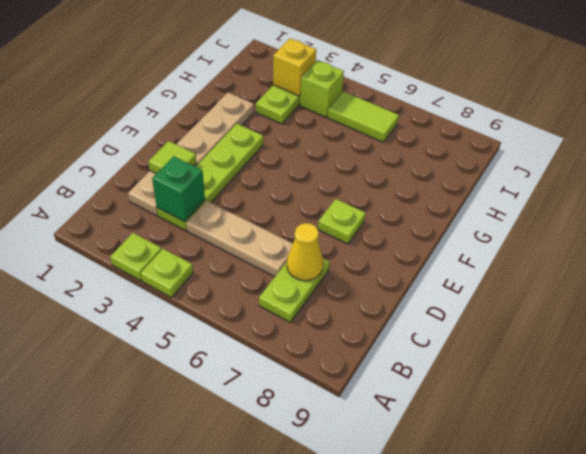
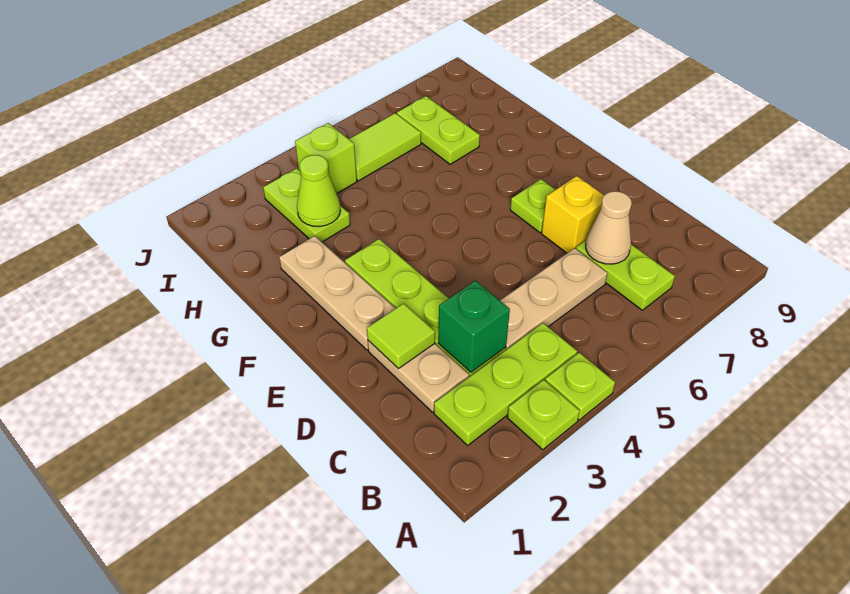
none -> lime 1x3 plate [434,323,577,445]
yellow 1x1 cone [287,223,323,281] -> tan 1x1 cone [586,191,632,264]
none -> lime 1x1 cone [297,155,340,227]
none -> lime 1x2 plate [397,96,480,164]
yellow 1x1 brick [273,39,316,96] -> yellow 1x1 brick moved to [542,176,604,253]

